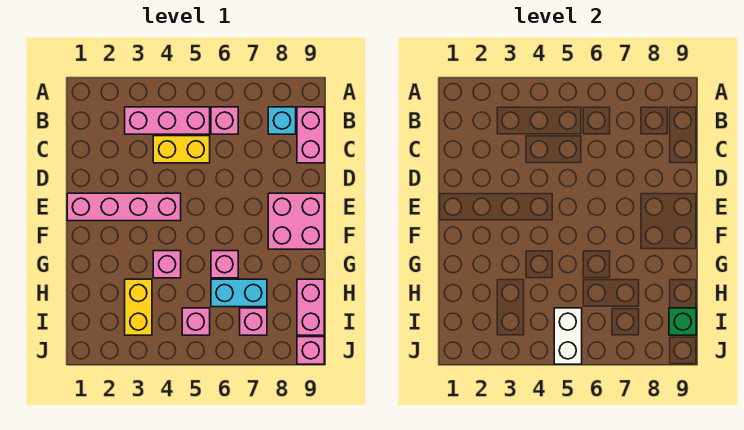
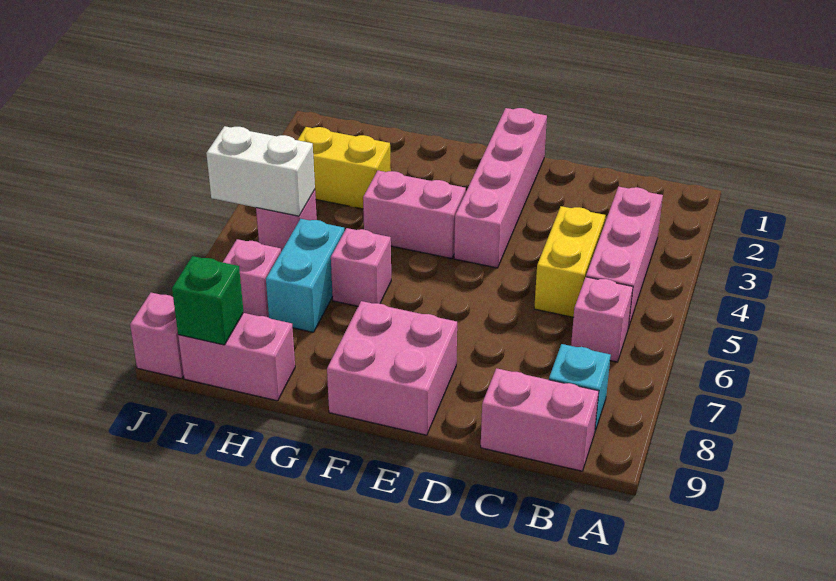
pink 1x1 brick [153,251,181,278] -> pink 1x2 brick [363,171,466,259]

